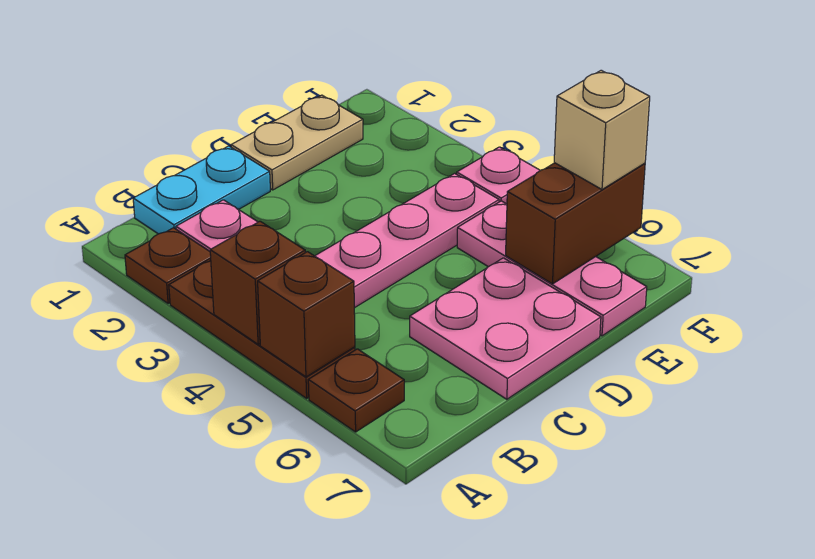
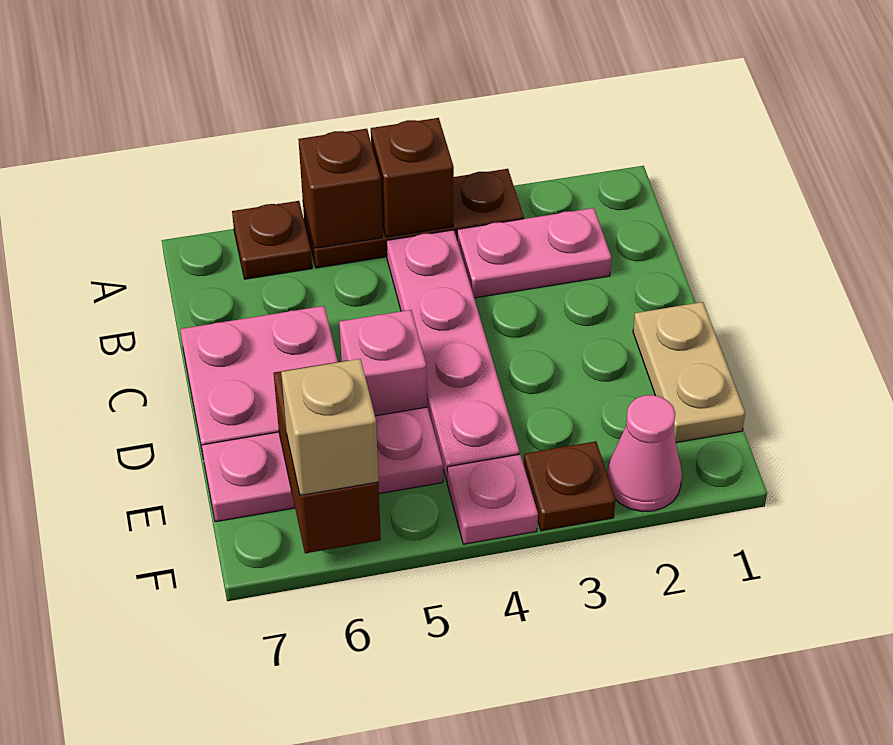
brown 1x1 plate [125,228,211,304] -> brown 1x1 plate moved to [524,441,615,531]
cyan 1x2 plate [133,146,270,234] -> none
none -> pink 1x1 brick [339,310,427,416]
none -> pink 1x1 cone [607,395,682,512]

